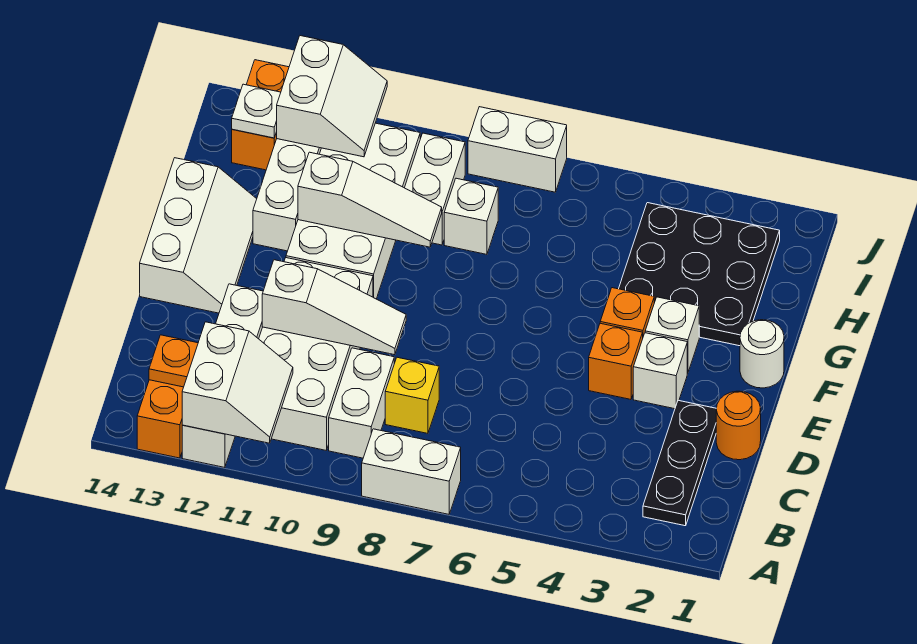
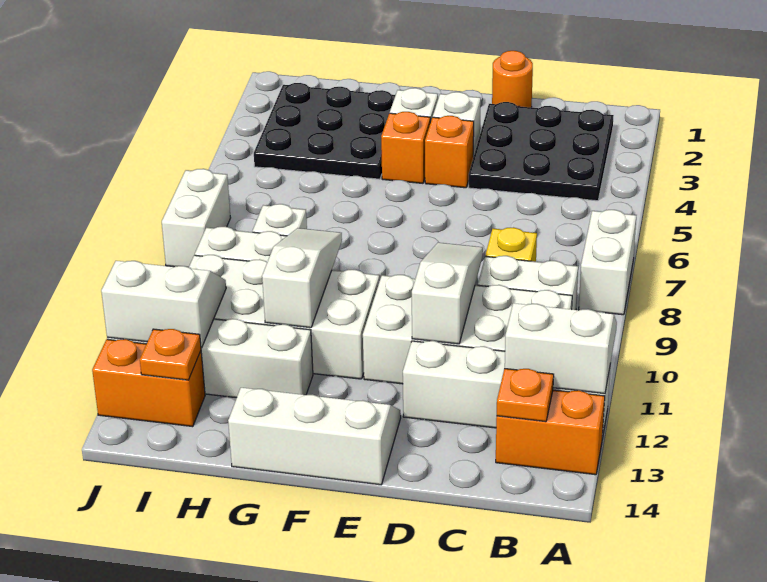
black 1x3 plate [643,400,717,526] -> black 3x3 plate [469,102,614,201]
white 1x1 round brick [740,320,784,388] -> none
white 1x1 plate [232,84,281,138] -> orange 1x1 plate [140,329,201,380]

